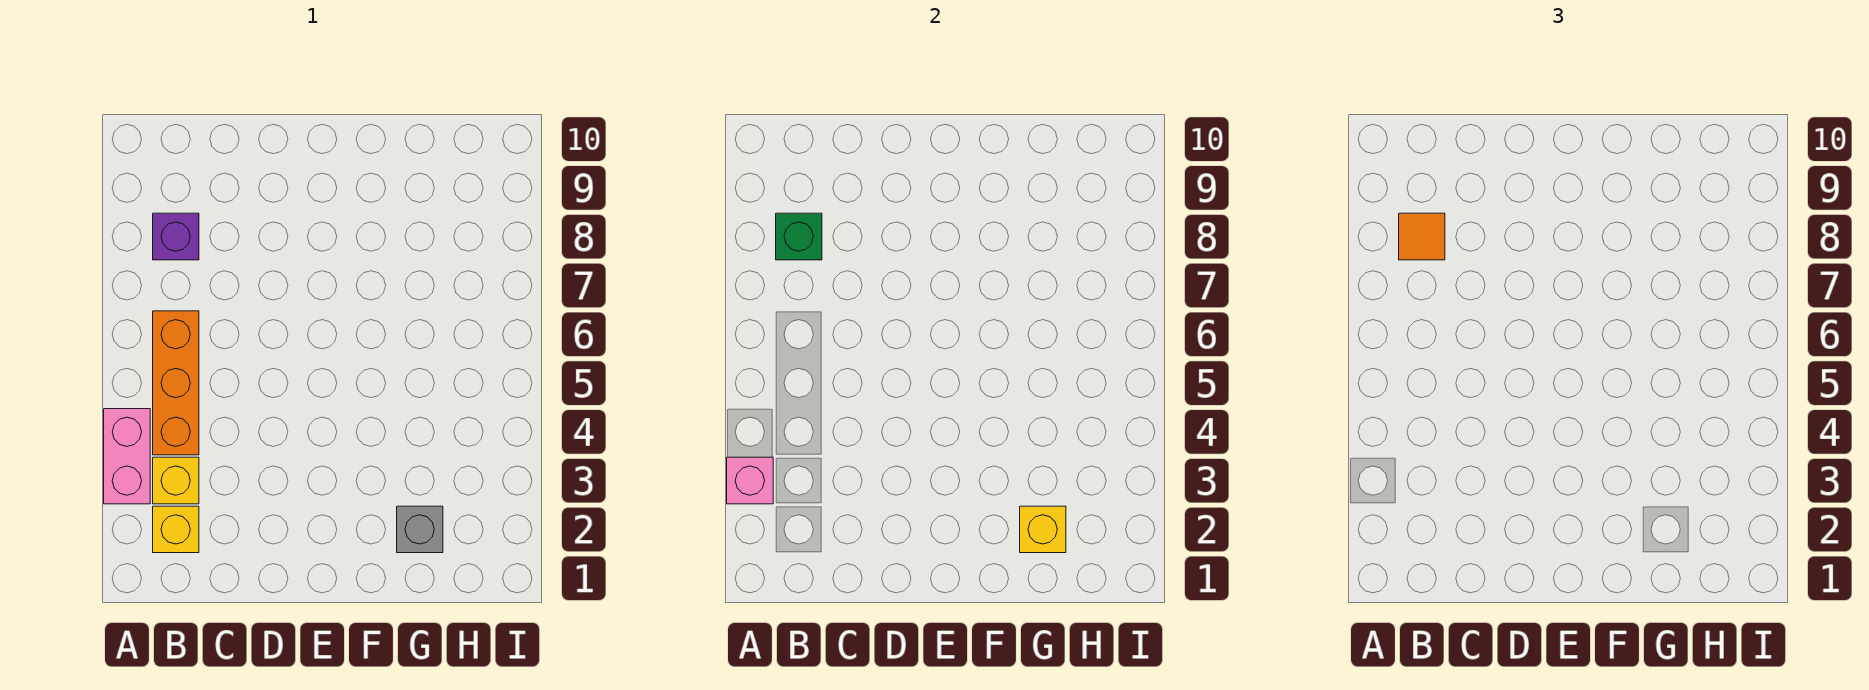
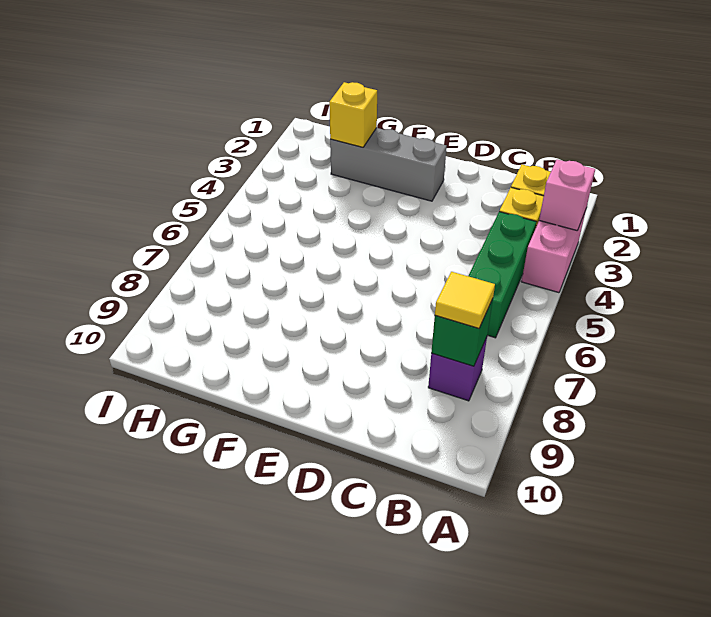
orange 1x3 brick [153,311,199,455] -> green 1x3 brick [468,212,536,338]
orange 1x1 tile [1399,213,1445,260] -> yellow 1x1 tile [435,272,495,329]
grey 1x1 brick [397,506,443,553] -> grey 1x3 brick [330,128,447,201]

